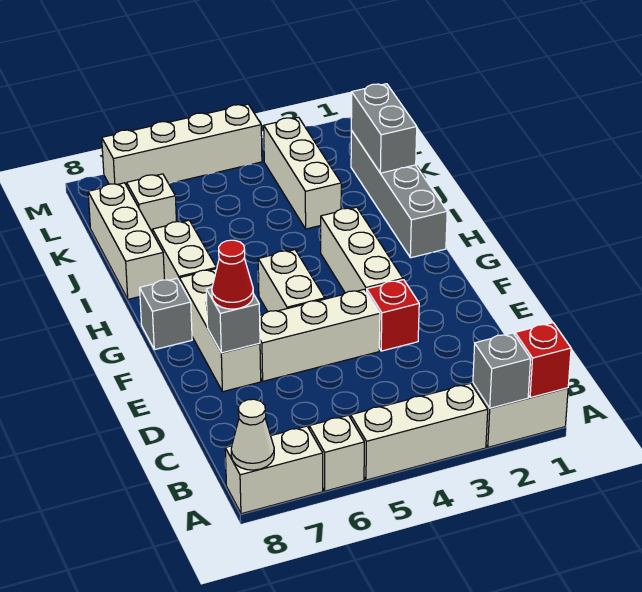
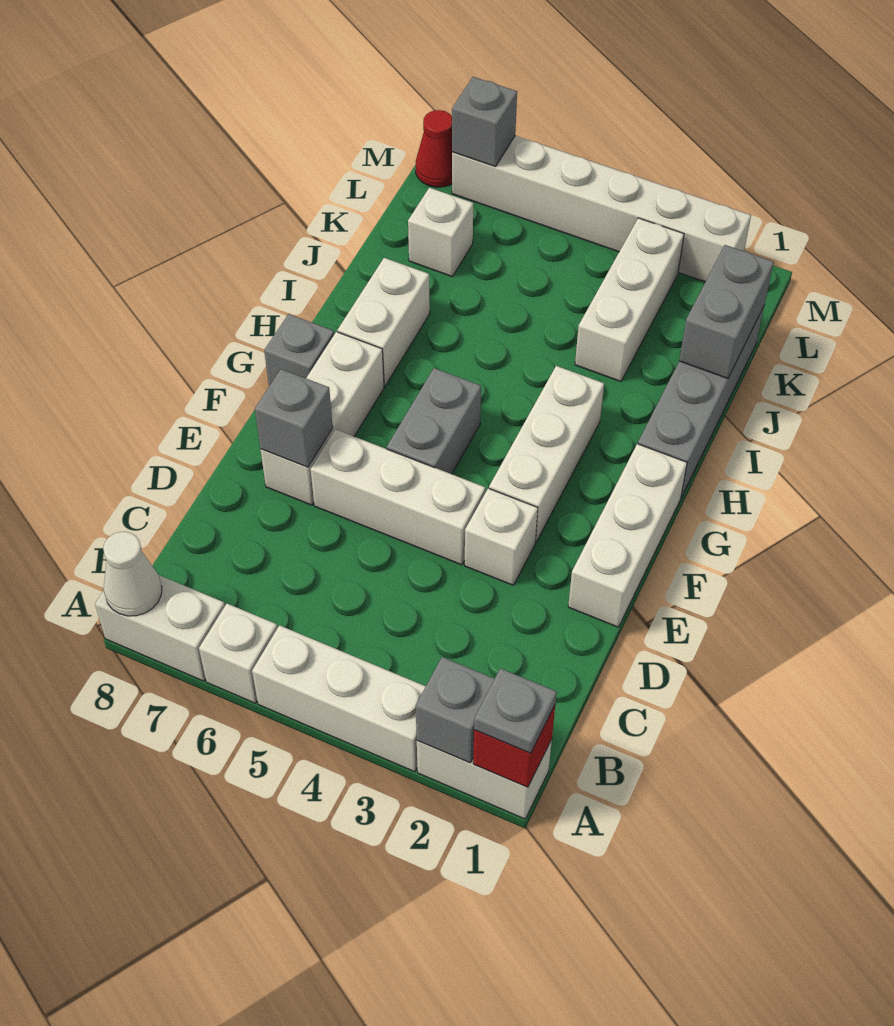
none -> grey 1x1 plate [474,668,557,753]
red 1x1 brick [367,280,419,351] -> white 1x1 brick [465,488,538,585]
red 1x1 cone [212,240,253,309] -> red 1x1 cone moved to [416,110,452,187]
white 1x2 brick [258,250,325,312] -> grey 1x2 brick [387,368,481,474]
white 1x3 brick [88,183,164,299] -> white 1x3 brick moved to [568,444,687,627]
white 1x4 brick [102,104,262,186] -> white 1x6 brick [452,136,751,282]
none -> grey 1x1 brick [452,77,517,167]

